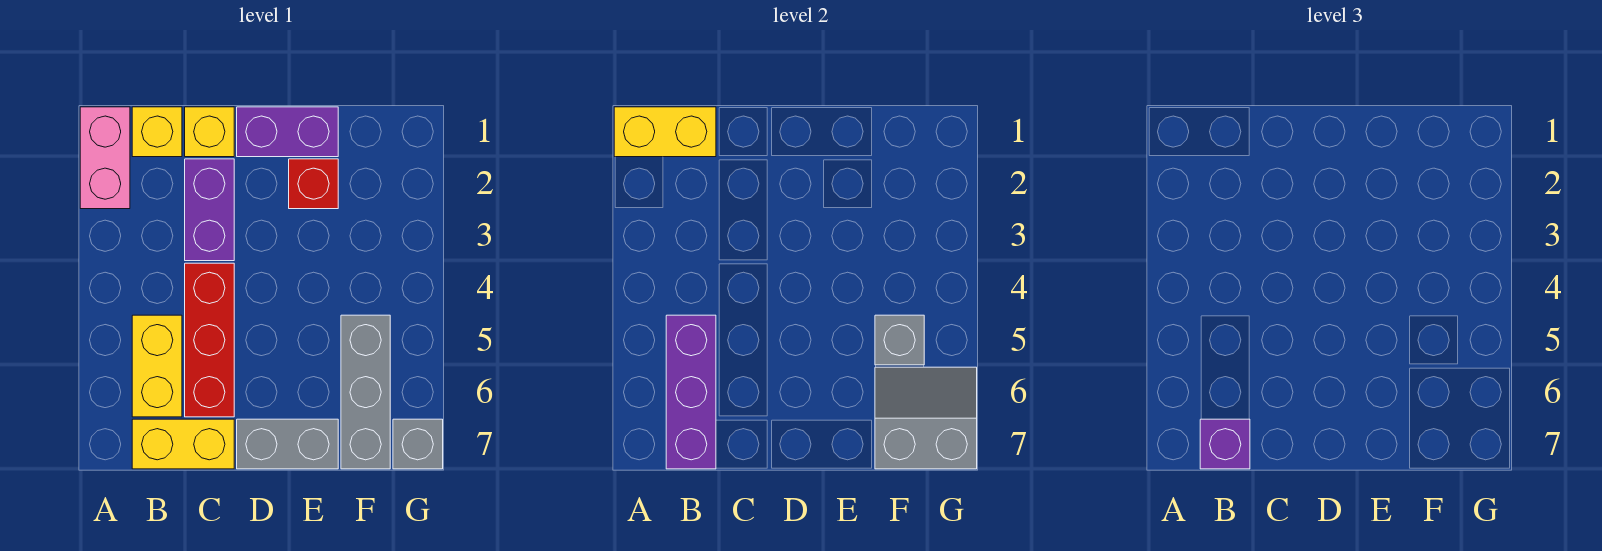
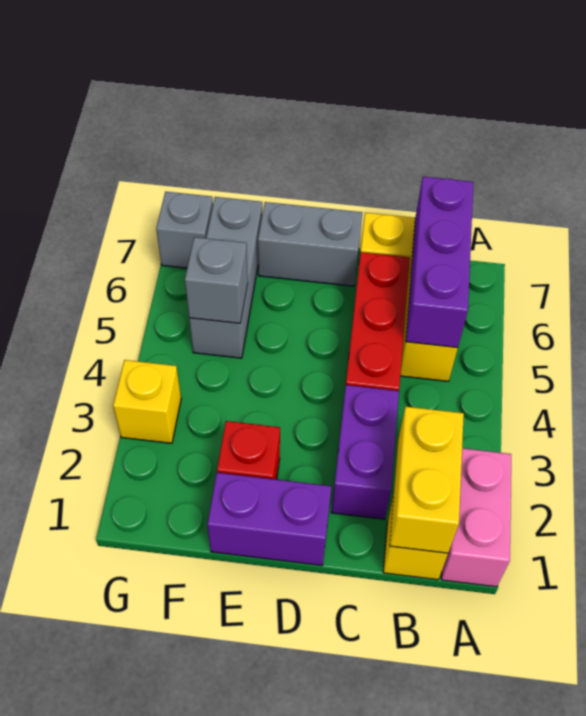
yellow 1x2 brick [614,107,716,157] -> yellow 1x2 brick turned to [390,407,464,553]
purple 1x1 brick [1200,419,1250,469] -> none
yellow 1x1 brick [185,107,234,157] -> yellow 1x1 brick moved to [113,360,181,443]
grey 2x2 slope [875,367,977,469] -> none

